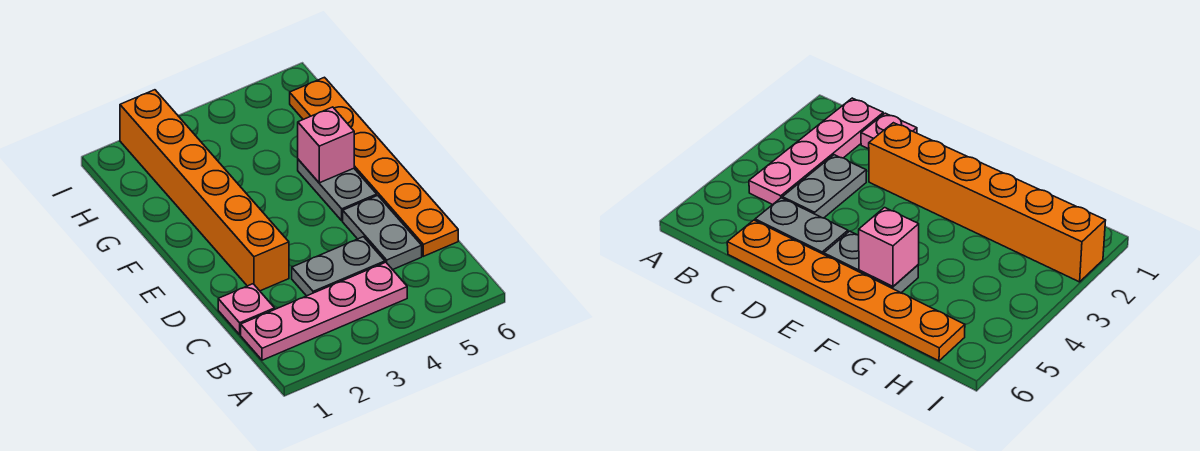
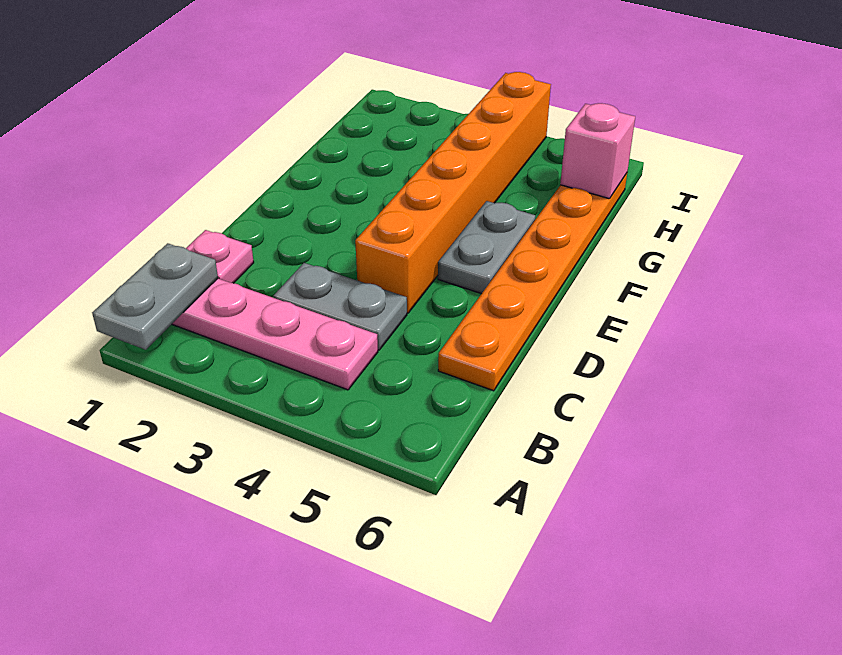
grey 1x2 plate [343,195,422,270] -> grey 1x2 plate moved to [92,243,218,350]
orange 1x6 brick [120,90,289,291] -> orange 1x6 brick moved to [355,72,551,313]
pink 1x1 brick [298,107,354,183] -> pink 1x1 brick moved to [560,103,635,199]

